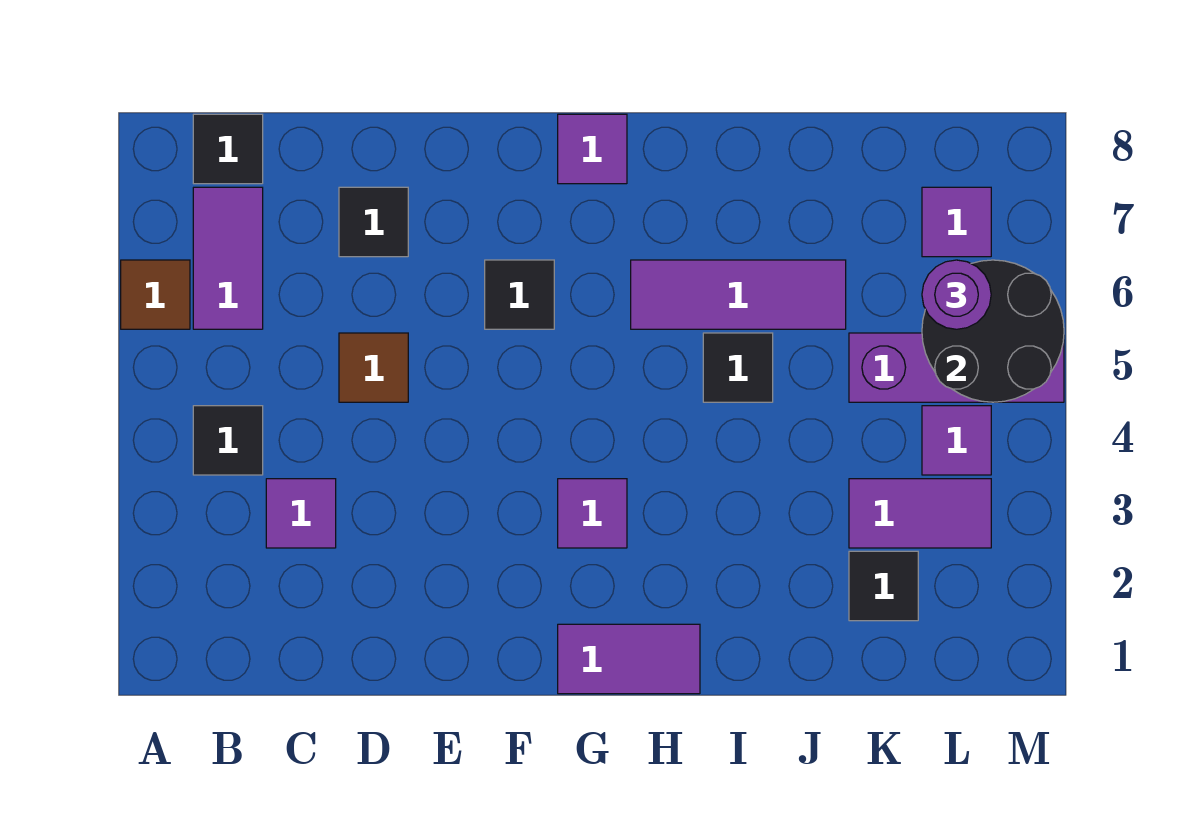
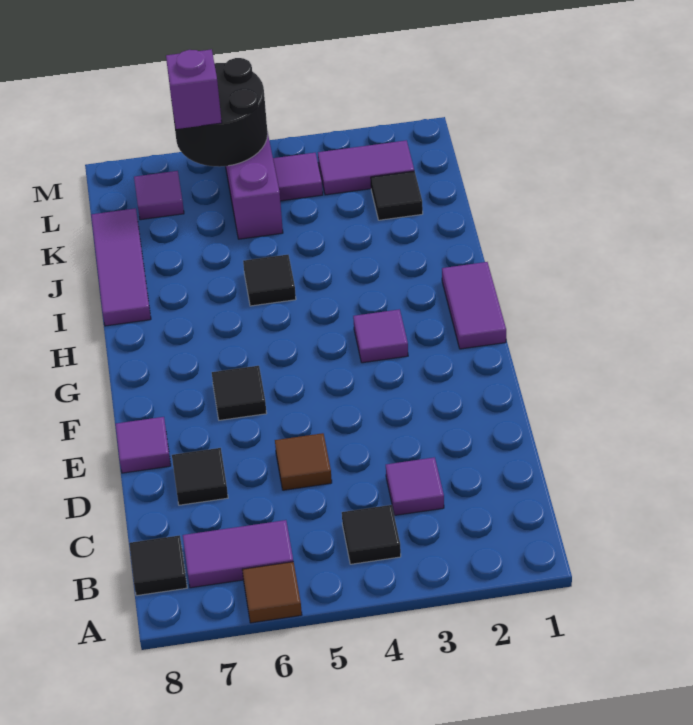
purple 1x1 tile [558,114,627,184] -> purple 1x1 tile moved to [116,417,171,473]
purple 1x3 tile [631,260,846,329] -> purple 1x3 tile moved to [91,208,151,326]
purple 1x2 tile [849,479,991,548] -> purple 1x2 tile turned to [318,140,414,195]
purple 1x1 round brick [922,260,991,329] -> purple 1x1 brick [166,49,222,129]

